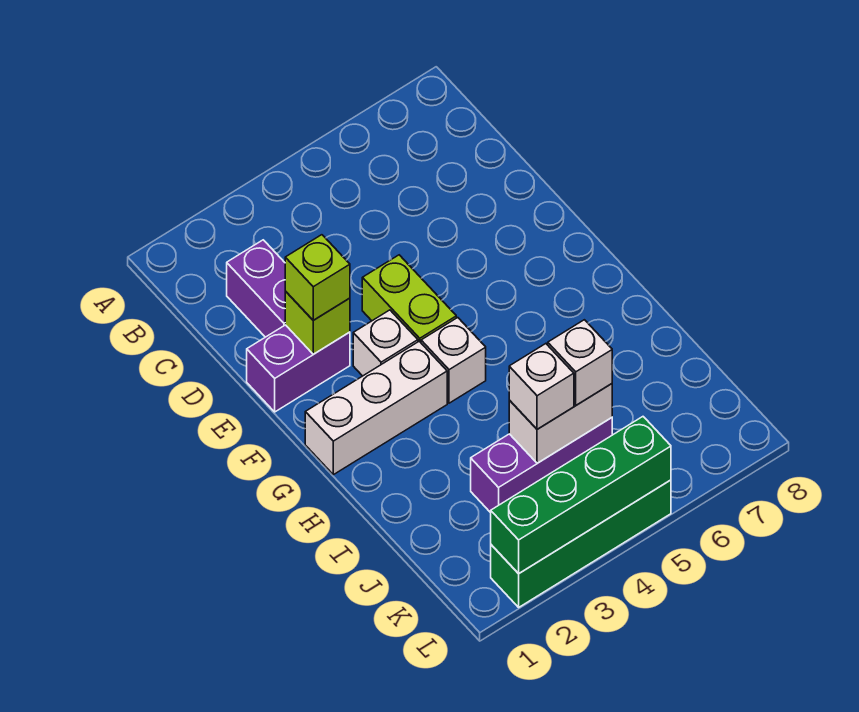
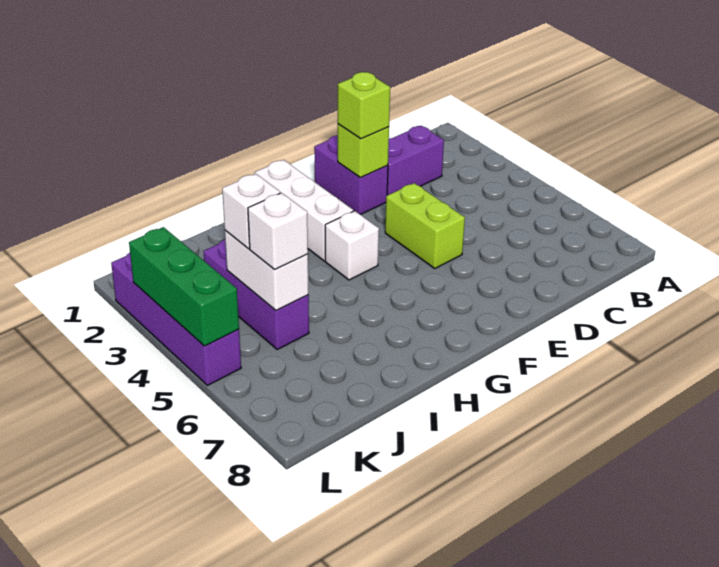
lime 1x2 brick [362,255,456,342] -> lime 1x2 brick turned to [385,183,465,268]
white 1x1 brick [353,310,418,376] -> none
green 1x4 brick [491,480,671,607] -> purple 1x4 brick [111,253,241,385]
green 1x4 brick [491,417,671,574] -> green 1x3 brick [129,227,239,346]

